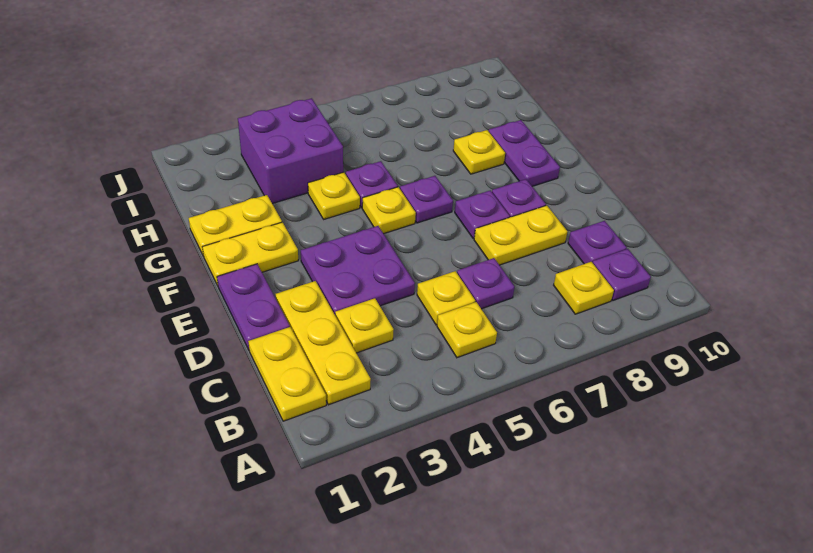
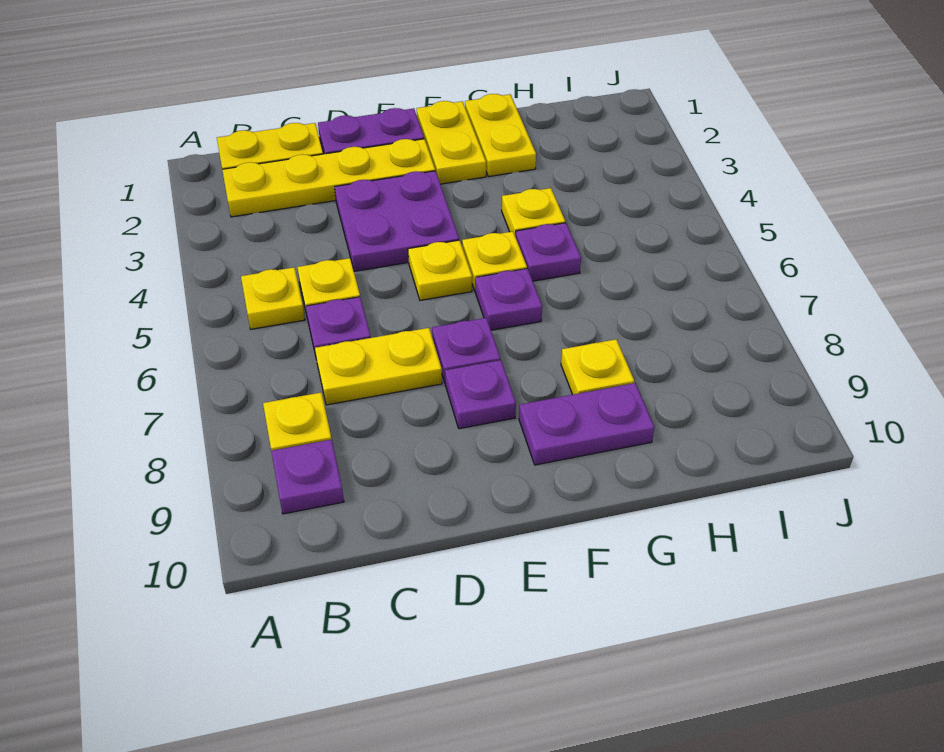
yellow 1x3 plate [276,281,371,405] -> yellow 1x4 plate [222,139,435,217]
yellow 1x1 plate [335,298,394,353] -> yellow 1x1 plate moved to [408,240,472,300]
purple 1x1 plate [568,221,627,264] -> none
yellow 1x2 plate [474,205,567,265] -> yellow 1x2 plate turned to [315,328,442,405]
purple 2x2 brick [238,98,343,204] -> none

